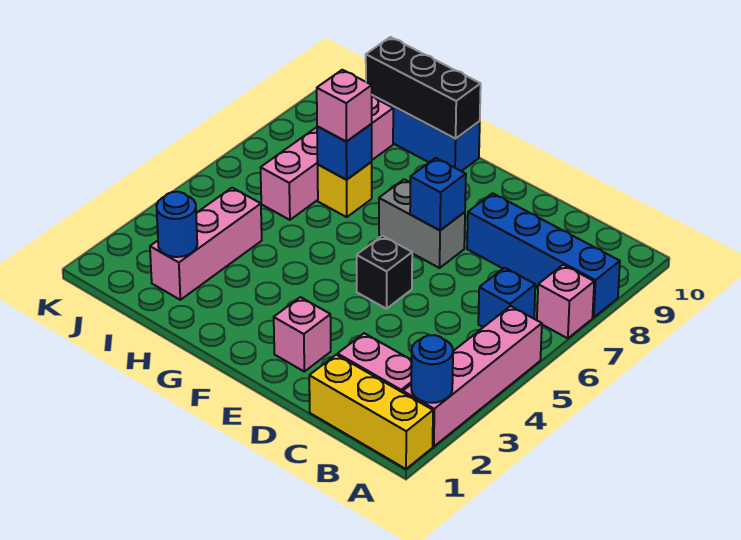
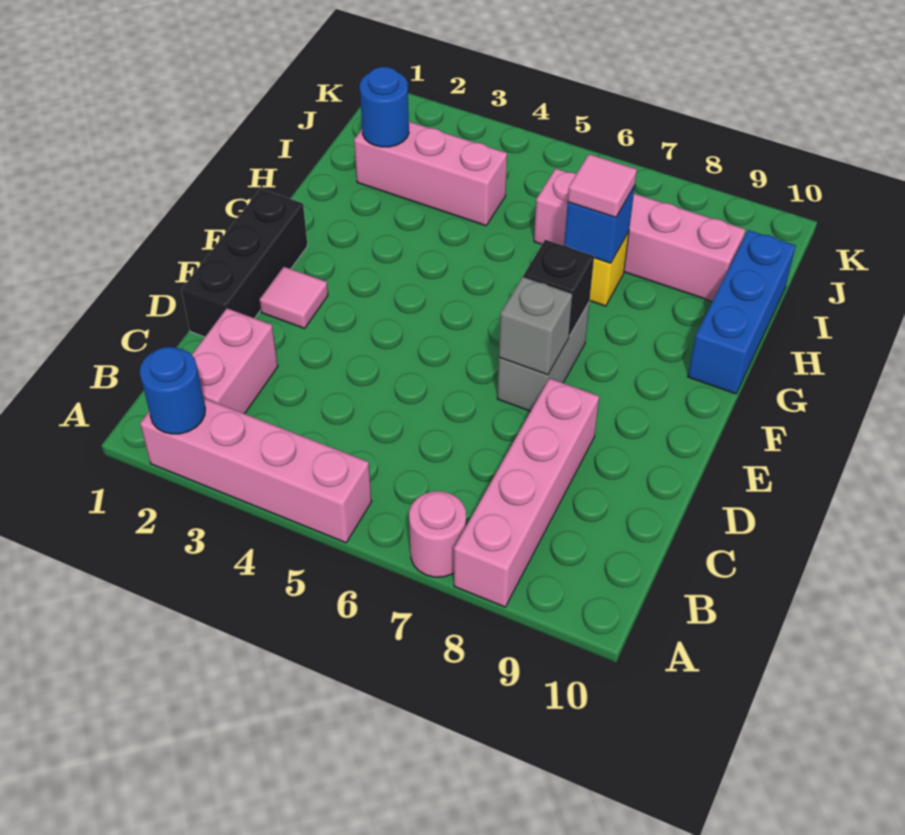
yellow 1x3 brick [309,355,433,469] -> none
pink 1x1 brick [537,265,594,338] -> pink 1x1 round brick [409,491,466,577]
blue 1x4 brick [467,193,620,318] -> pink 1x4 brick [454,378,599,607]
blue 1x1 brick [478,268,535,327] -> none
pink 1x1 brick [274,297,331,372] -> pink 1x1 tile [259,267,328,329]
black 1x1 brick [357,236,412,309] -> black 1x1 brick moved to [524,240,594,336]
blue 1x1 brick [410,158,466,230] -> grey 1x1 brick [499,277,573,375]
black 1x3 brick [366,37,481,139] -> black 1x3 brick moved to [181,189,308,337]
pink 1x1 brick [317,70,372,142] -> pink 1x1 tile [568,154,637,217]

